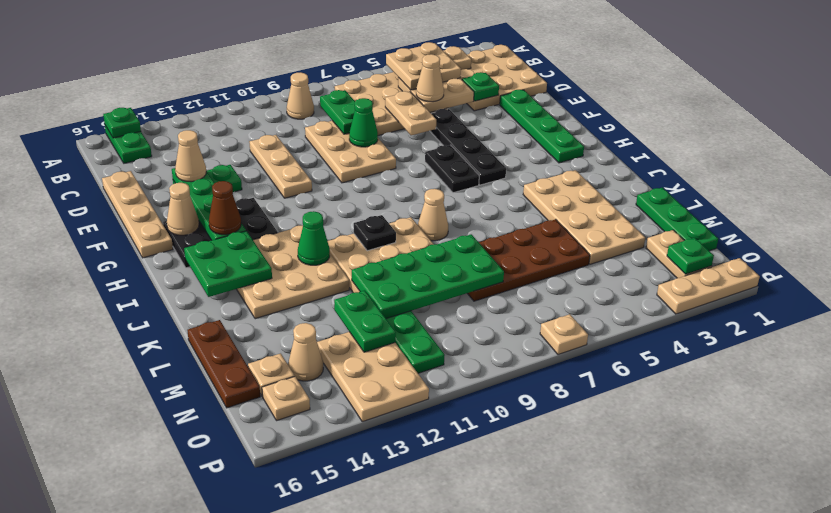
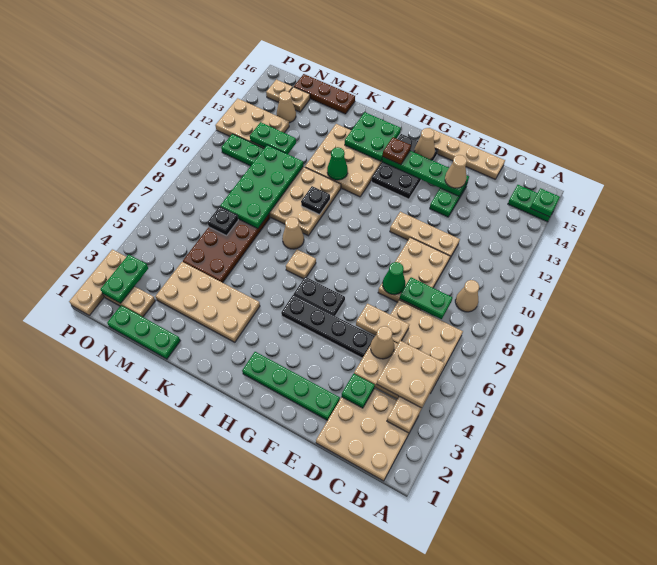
tan 2x3 plate [305,121,396,183] -> tan 2x3 plate turned to [378,237,450,310]
brown 1x1 cone [209,181,241,235] -> brown 1x1 plate [383,137,411,165]
none -> black 1x1 plate [208,207,238,236]
green 1x1 plate [667,238,714,274] -> green 1x2 plate [101,255,148,303]
tan 1x1 plate [540,314,588,355] -> tan 1x1 plate moved to [286,250,316,279]

